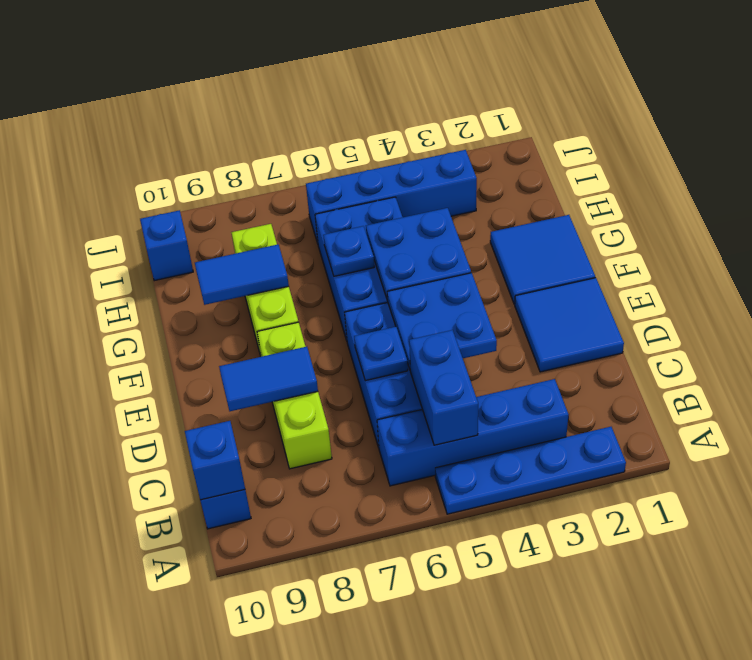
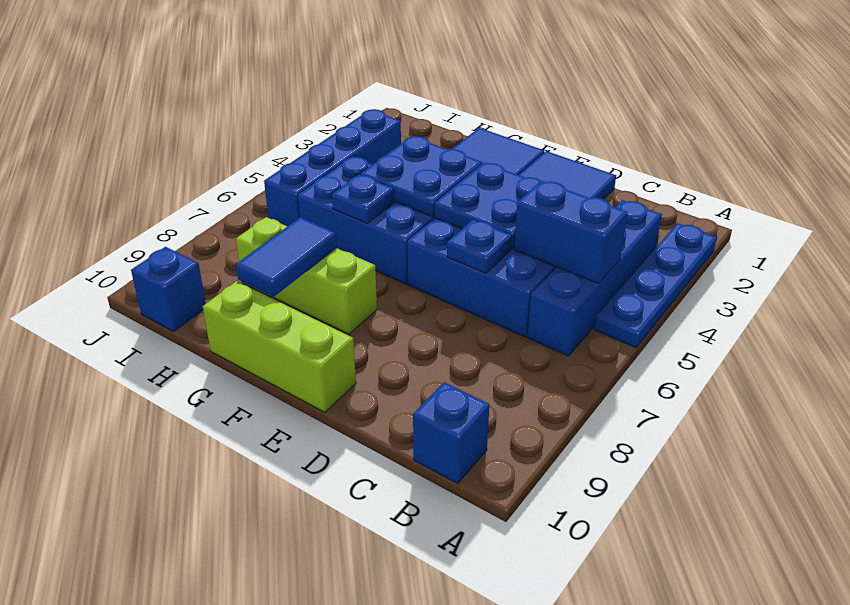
blue 1x1 brick [185,421,245,500] -> none
lime 1x3 brick [257,322,332,469] -> lime 1x3 brick moved to [203,281,356,412]
blue 1x2 tile [219,347,318,411] -> none

